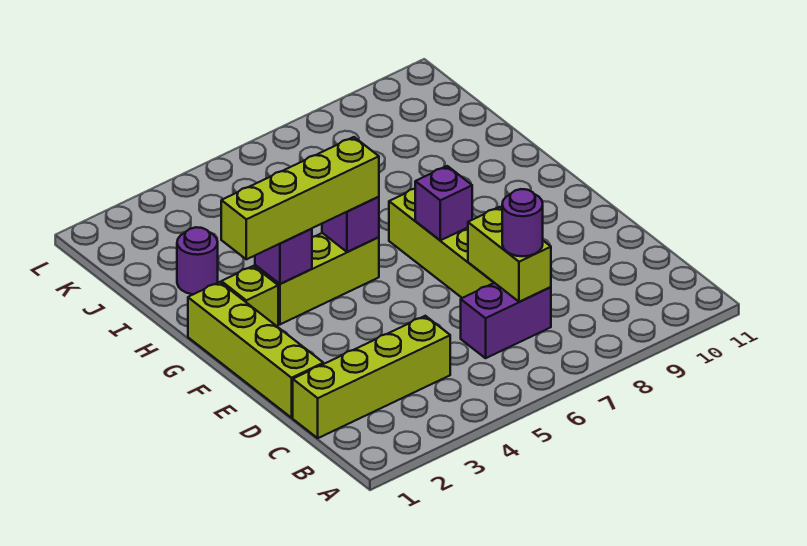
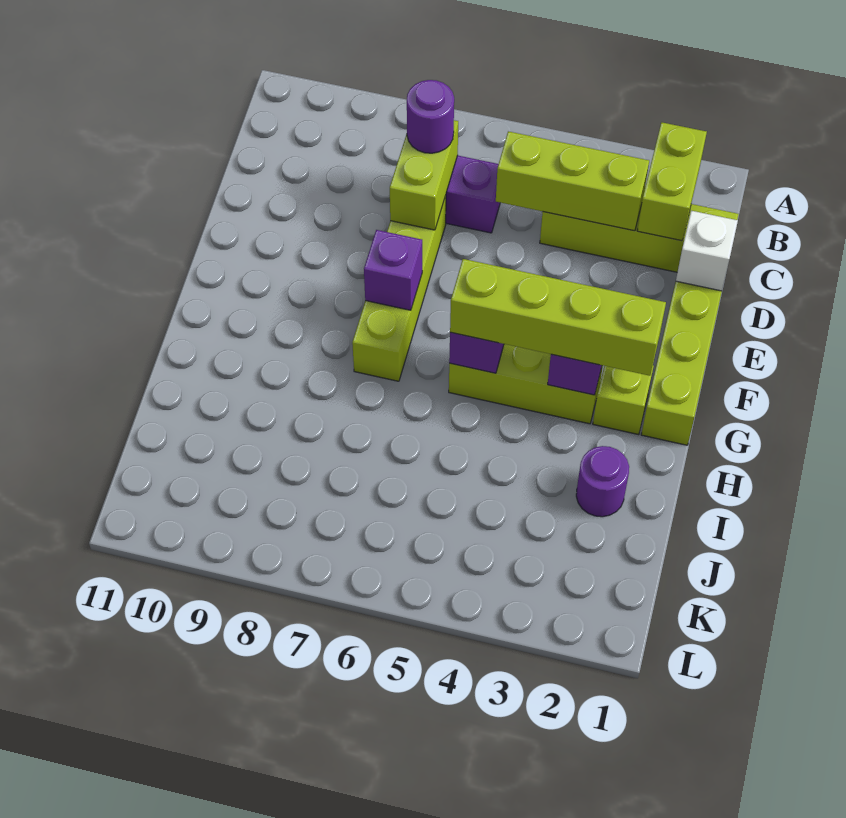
none -> lime 1x2 brick [637,122,707,241]
none -> lime 1x3 brick [496,131,649,231]
none -> white 1x1 brick [676,211,738,291]

